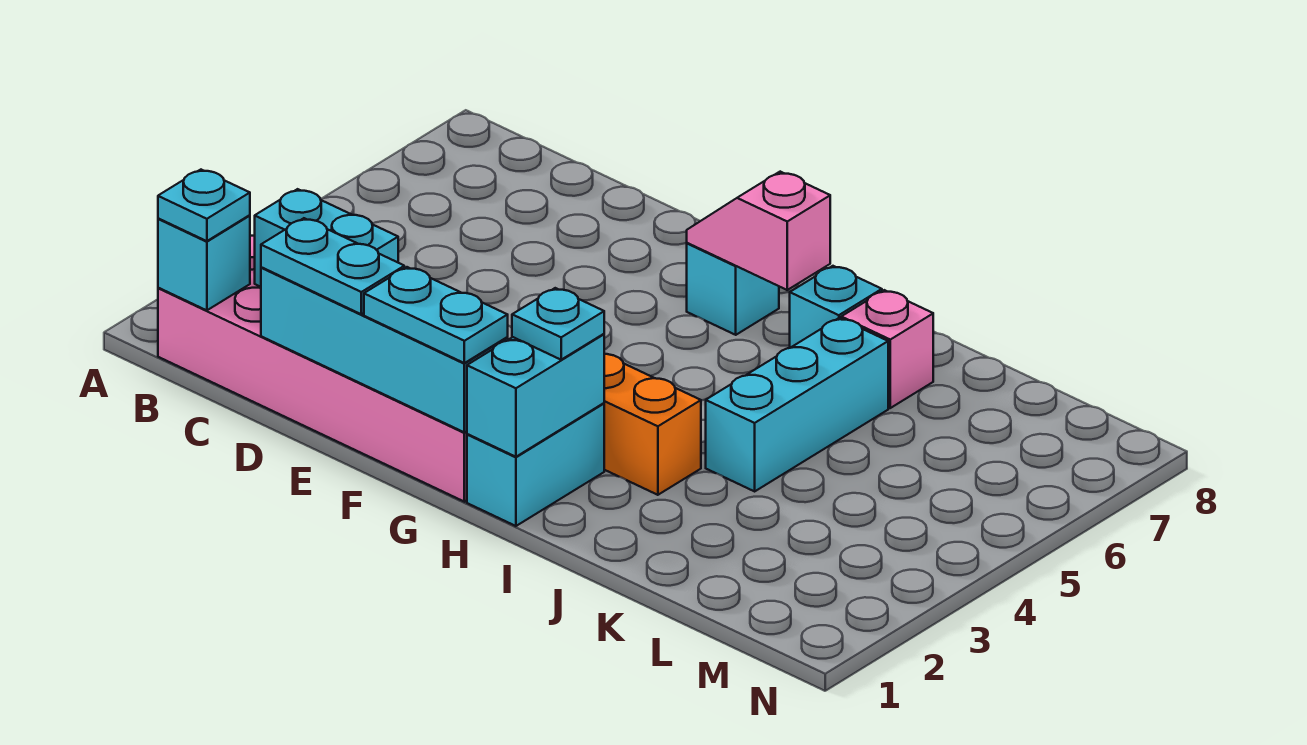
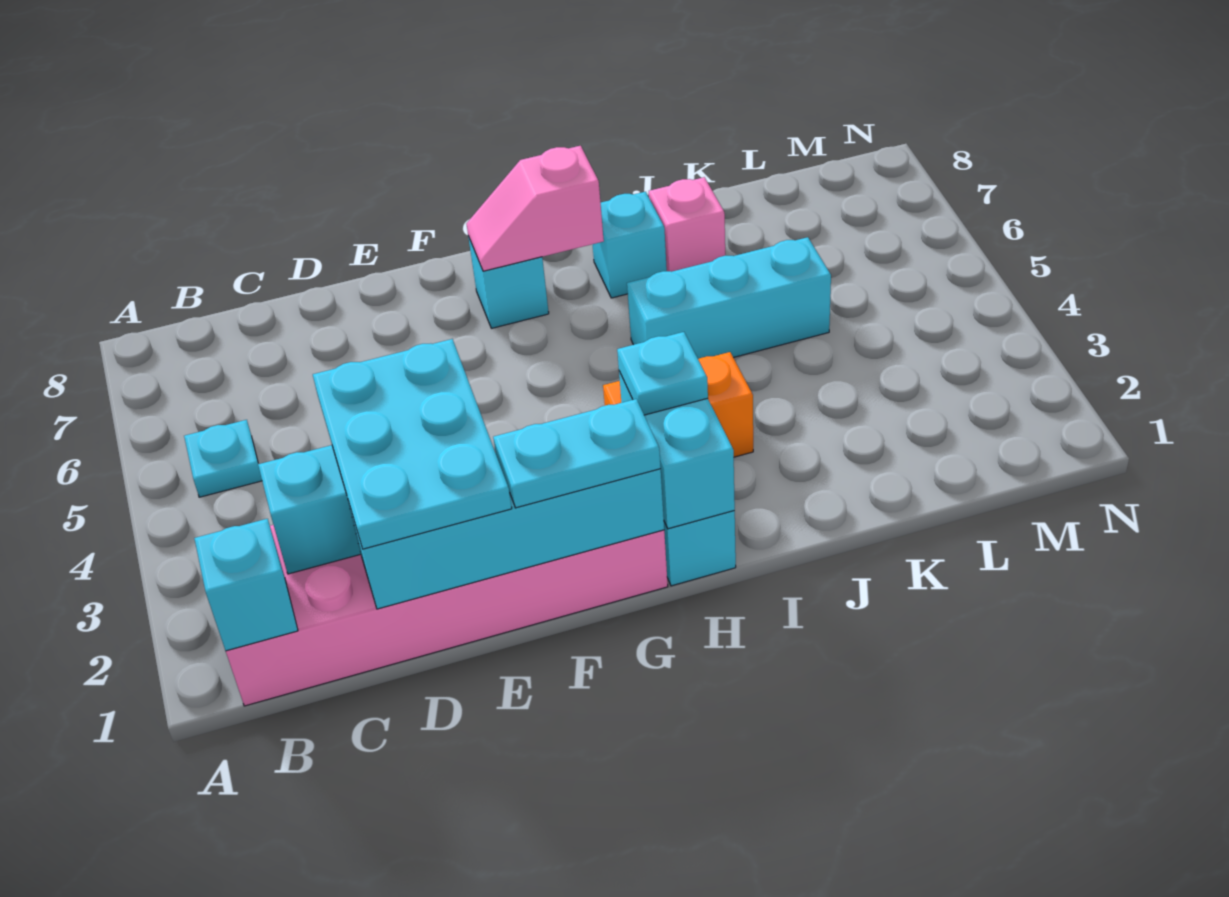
cyan 1x1 plate [158,170,250,241] -> cyan 1x1 plate moved to [184,420,262,497]
cyan 1x2 plate [261,218,404,314] -> cyan 2x3 plate [313,339,512,549]
cyan 1x3 brick [706,318,888,491] -> cyan 1x3 brick turned to [627,237,831,359]

